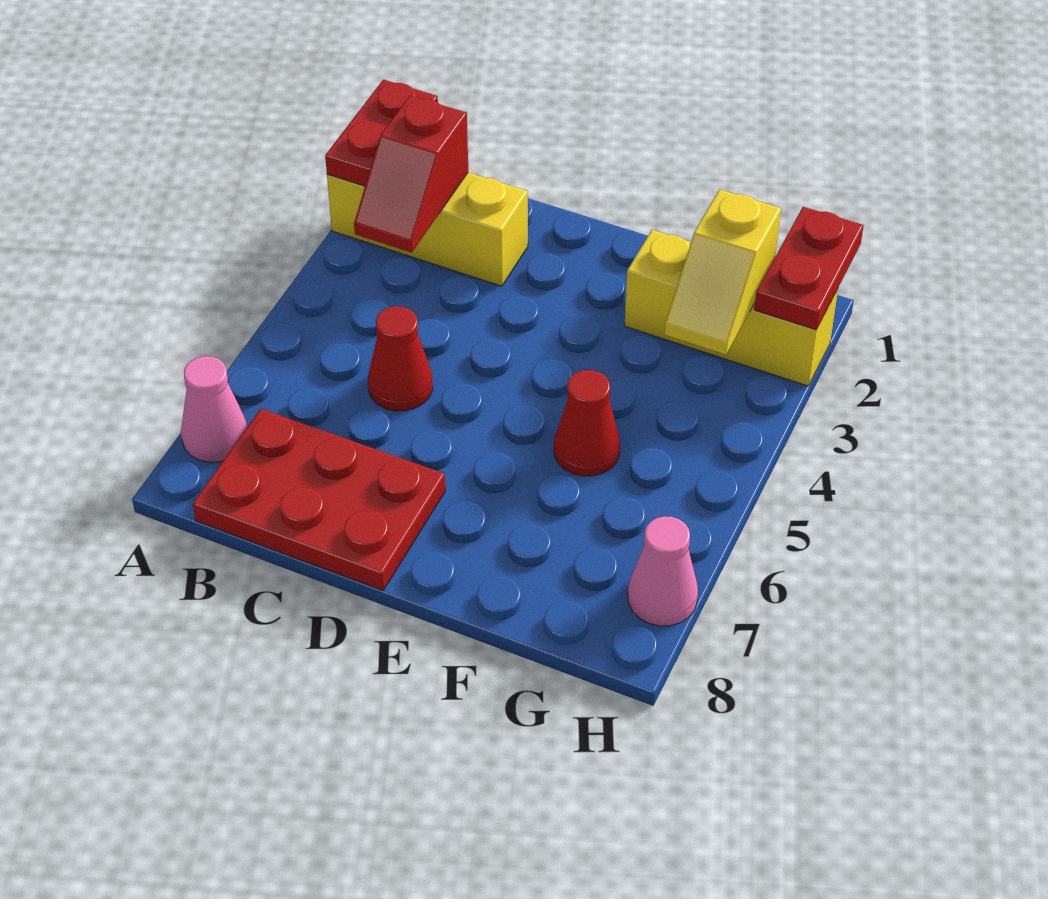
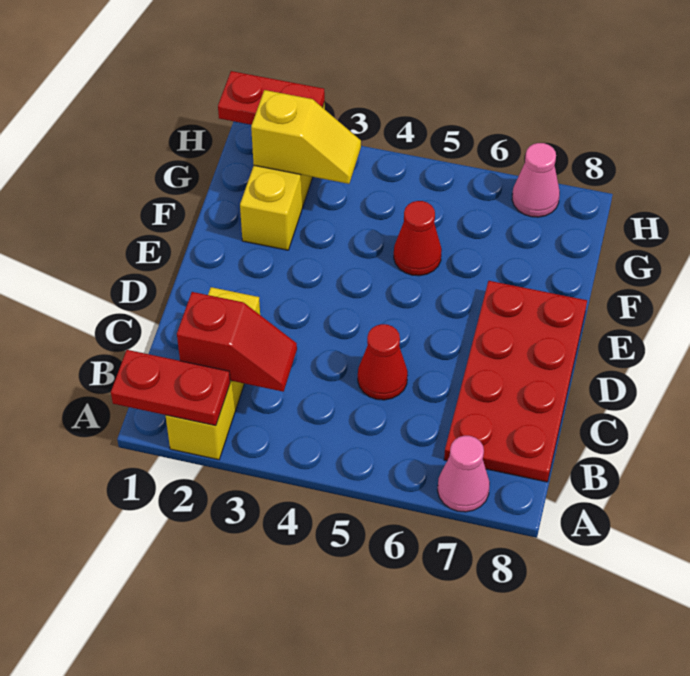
red 2x3 plate [193,409,445,591] -> red 2x4 plate [444,281,587,482]

